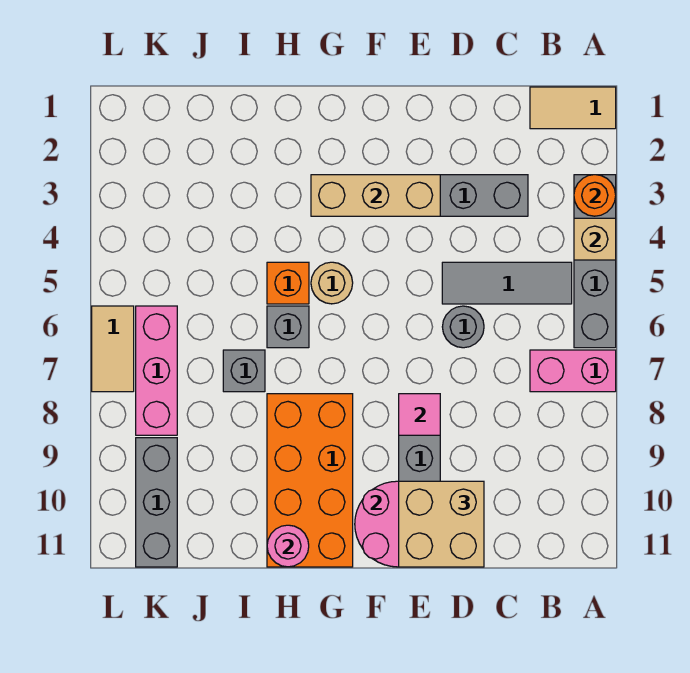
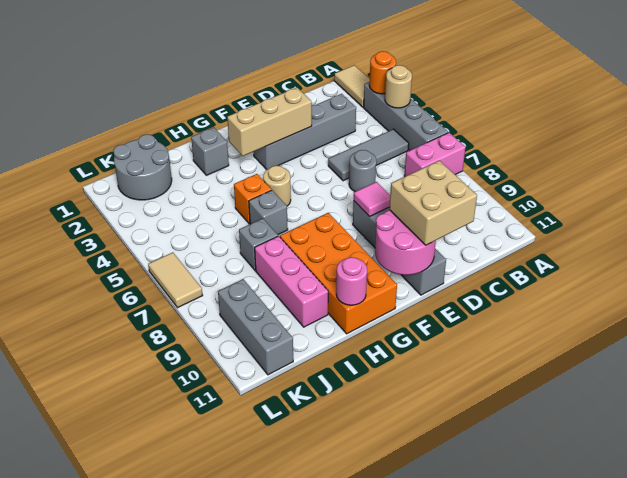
tan 1x2 tile [530,87,616,129] -> tan 1x2 tile turned to [334,65,370,107]
tan 1x1 brick [574,218,616,260] -> tan 1x1 round brick [385,65,412,108]
none -> grey 1x1 brick [191,127,229,175]
none -> grey 2x2 round brick [113,134,172,200]
pink 1x3 brick [136,306,177,435] -> pink 1x3 brick moved to [255,236,328,327]

